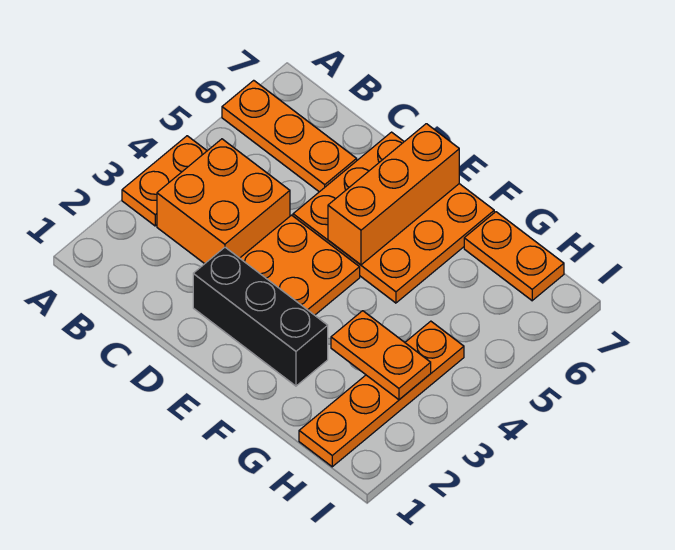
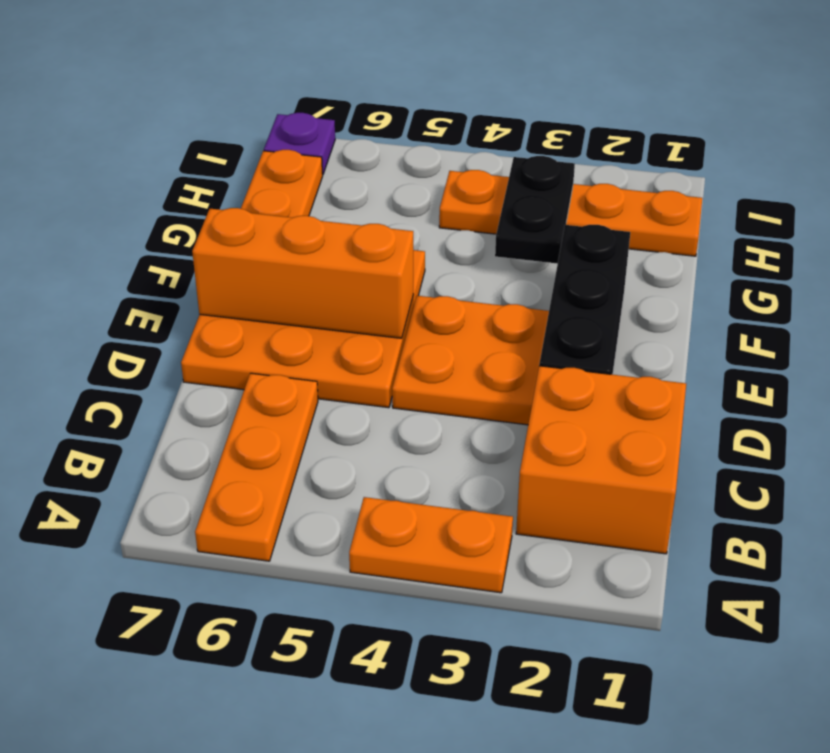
orange 2x2 brick [157,139,290,264] -> orange 2x2 brick moved to [516,366,686,554]
orange 1x2 plate [331,311,431,400] -> black 1x2 plate [495,156,575,264]
none -> purple 1x1 plate [264,113,335,175]

